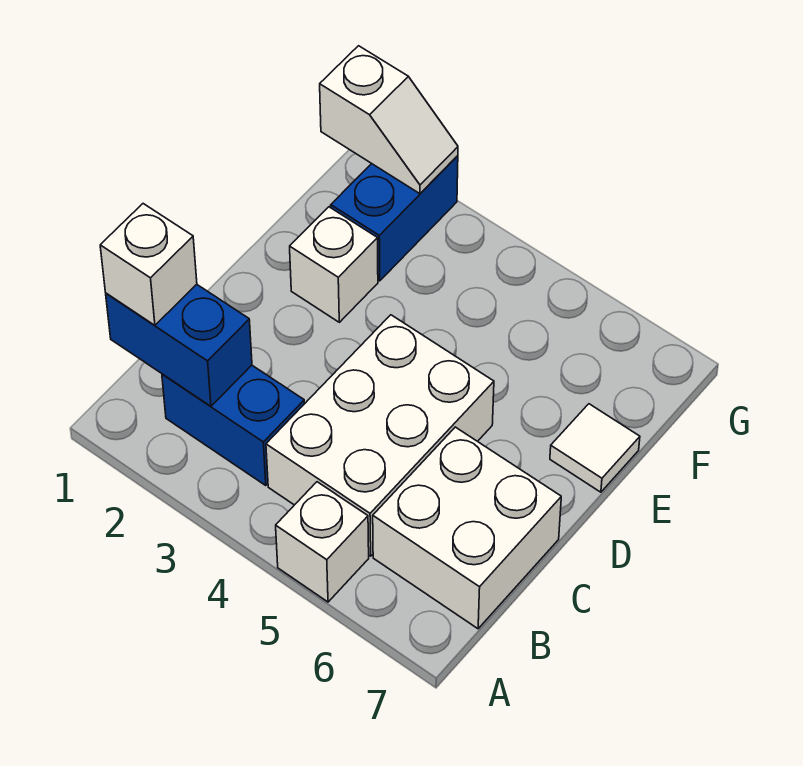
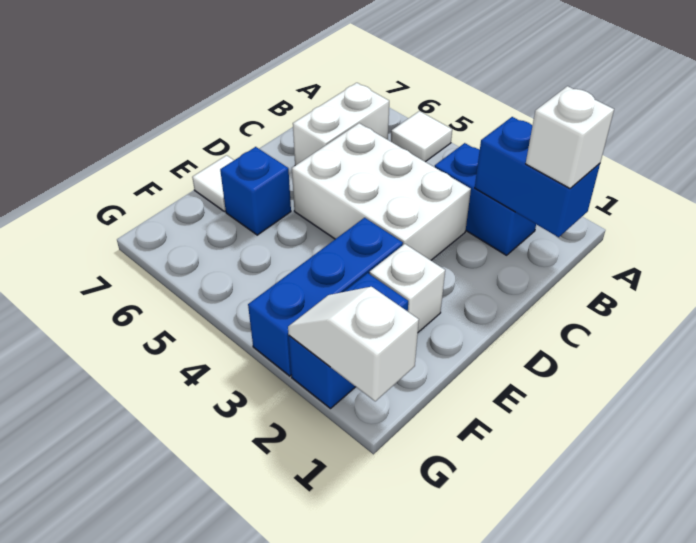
white 1x1 brick [276,482,369,602] -> white 1x1 tile [391,111,452,162]
white 2x3 brick [266,315,494,556] -> white 2x3 brick turned to [292,123,471,260]
white 2x2 brick [373,427,561,629] -> white 1x2 brick [293,83,389,166]
none -> blue 1x3 brick [248,218,403,376]
none -> blue 1x1 brick [220,147,291,235]

